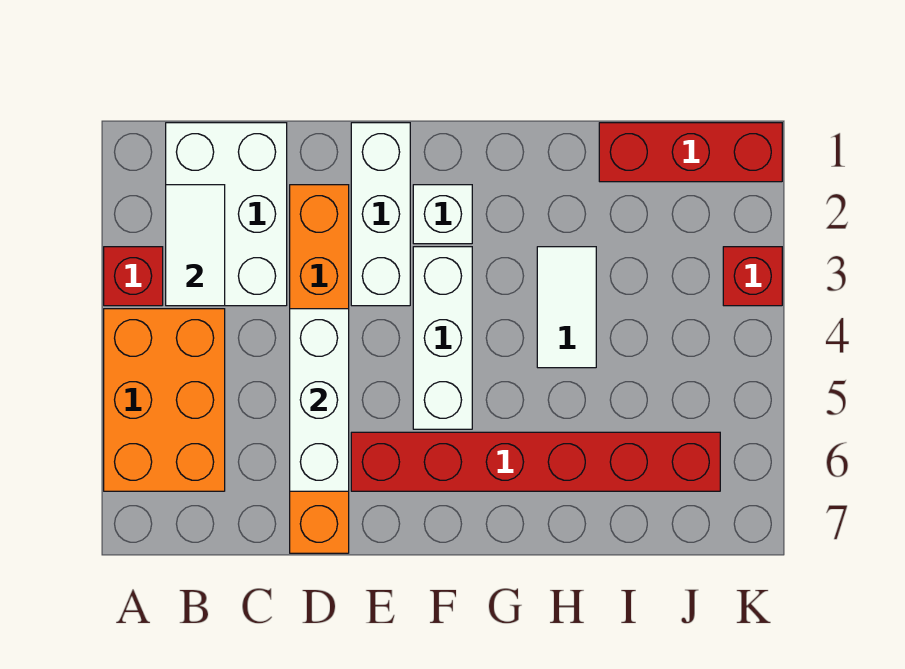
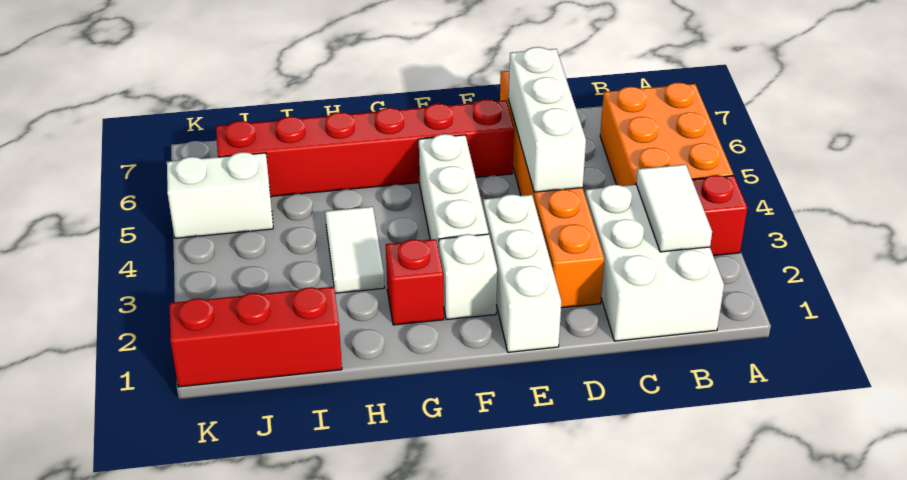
none -> white 1x2 brick [167,152,273,238]
red 1x1 brick [723,247,782,306] -> red 1x1 brick moved to [386,239,444,325]

